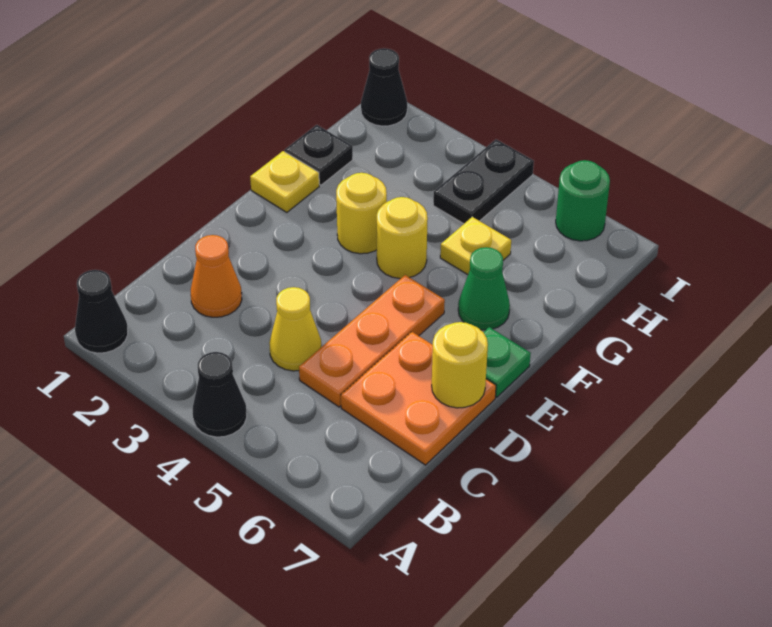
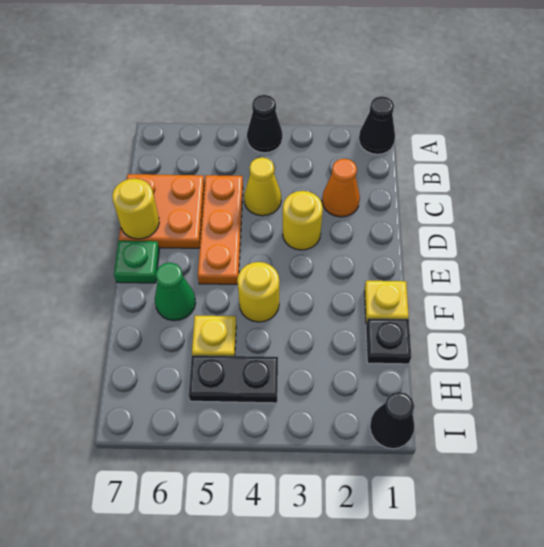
yellow 1x1 round brick [336,173,387,254] -> yellow 1x1 round brick moved to [283,191,323,250]
black 1x2 plate [433,139,534,224] -> black 1x2 plate turned to [189,355,278,403]
green 1x1 round brick [556,160,610,241] -> none

